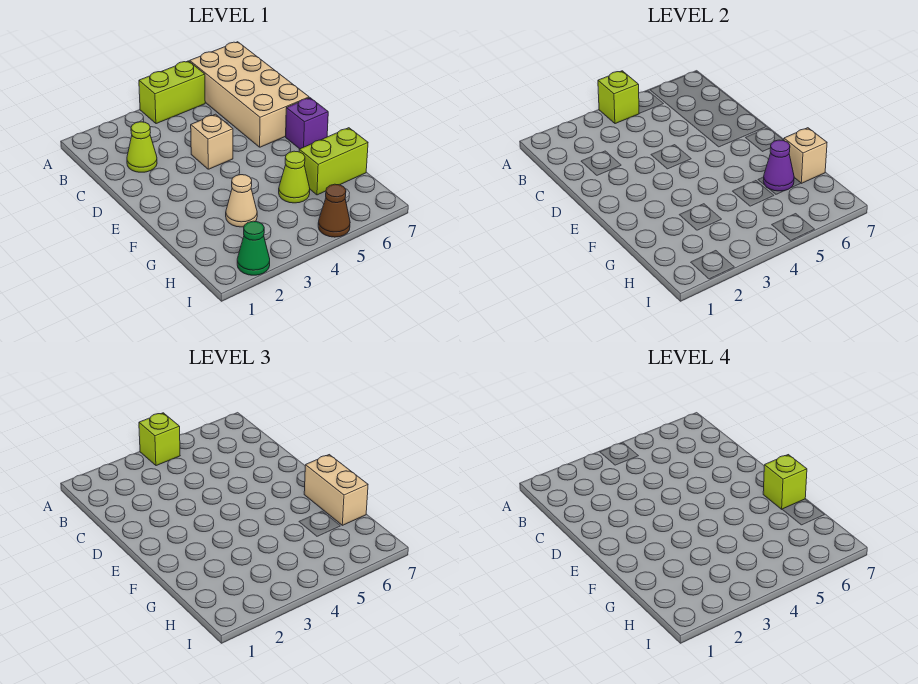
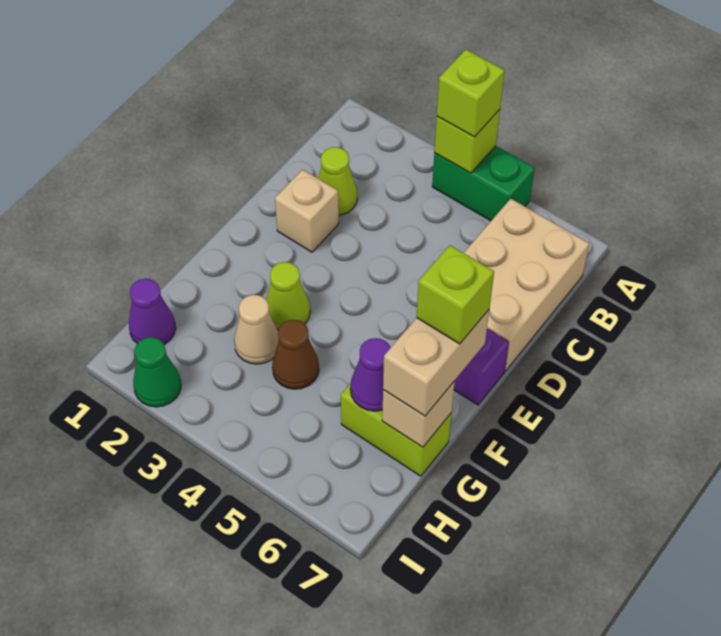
lime 1x2 brick [139,61,205,124] -> green 1x2 brick [432,146,535,221]
tan 2x4 brick [190,42,309,147] -> tan 2x3 brick [464,199,589,371]
tan 1x1 brick [191,114,233,169] -> tan 1x1 brick moved to [275,170,339,252]
lime 1x1 cone [279,151,310,203] -> lime 1x1 cone moved to [266,262,310,330]
none -> purple 1x1 cone [129,279,176,345]
brown 1x1 cone [318,184,350,237] -> brown 1x1 cone moved to [272,320,319,389]

